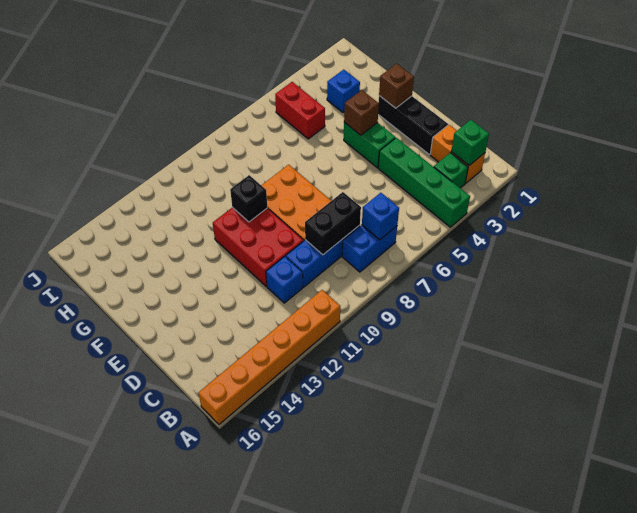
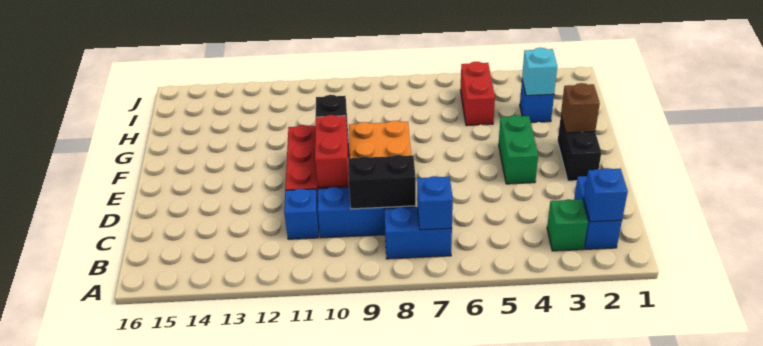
green 1x4 brick [378,138,470,227] -> none
orange 1x6 brick [198,290,340,424] -> none
orange 1x2 brick [430,125,485,183] -> blue 1x2 brick [574,176,622,249]
green 1x1 brick [451,120,489,165] -> blue 1x1 brick [584,168,628,222]
black 1x3 brick [378,96,448,154] -> black 1x2 brick [558,117,601,181]
none -> red 1x2 brick [315,115,349,187]
brown 1x1 brick [344,90,379,135] -> none
none -> cyan 1x1 brick [522,48,557,96]

